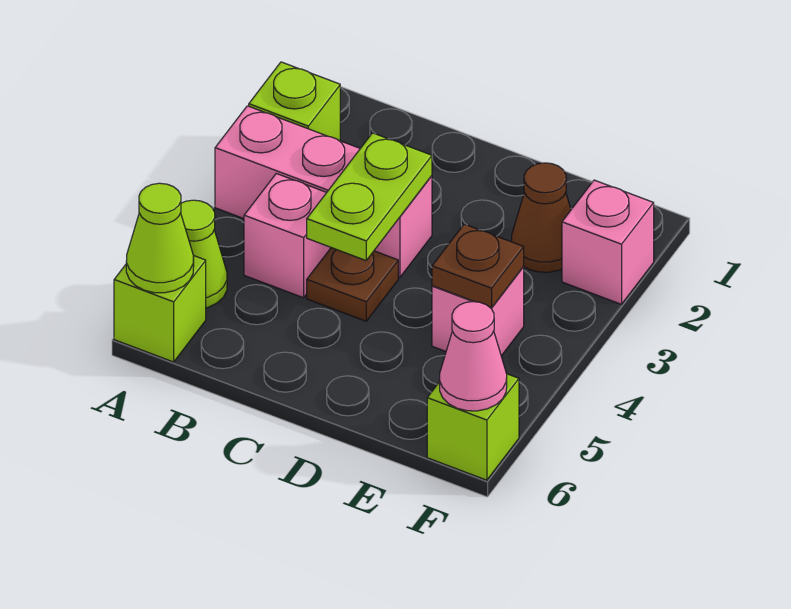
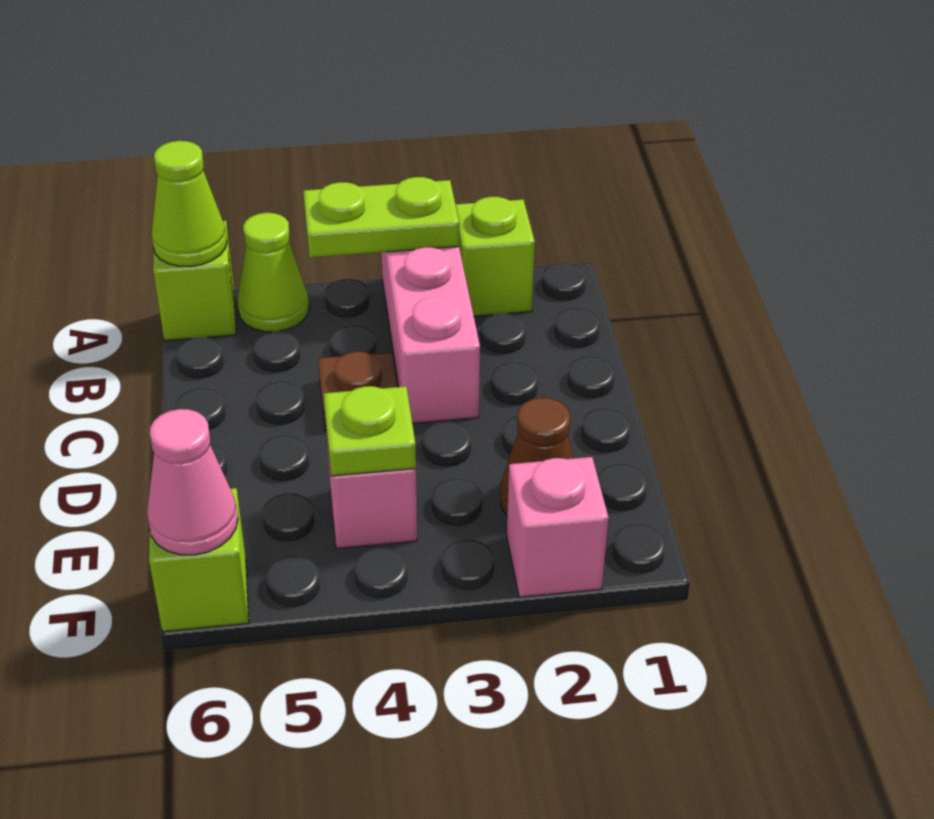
pink 1x1 brick [244,174,331,298] -> none
lime 1x2 plate [307,133,432,260] -> lime 1x2 plate moved to [303,177,459,258]
brown 1x1 plate [432,224,524,308] -> lime 1x1 plate [324,386,416,476]

